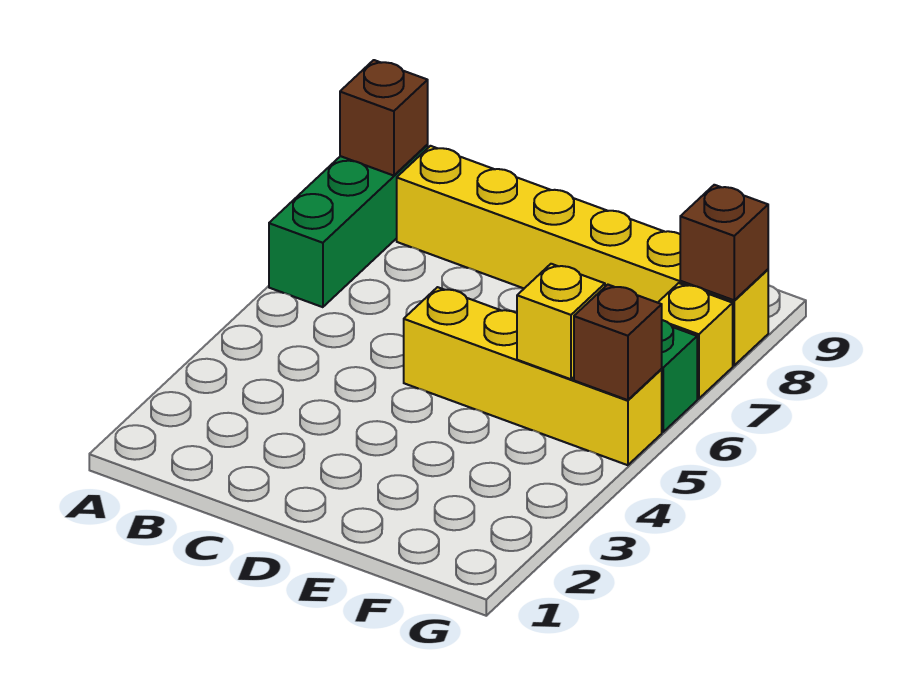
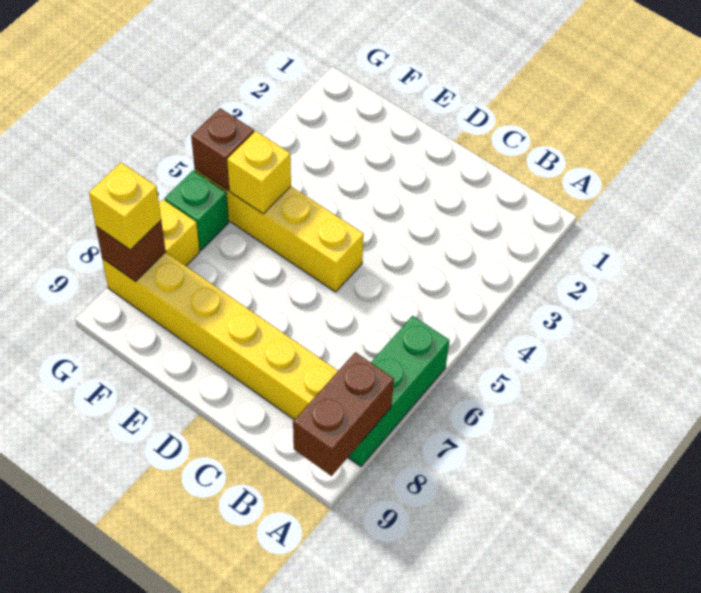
brown 1x1 brick [340,60,428,176] -> brown 1x2 brick [293,352,394,476]
none -> yellow 1x1 brick [89,163,161,250]

